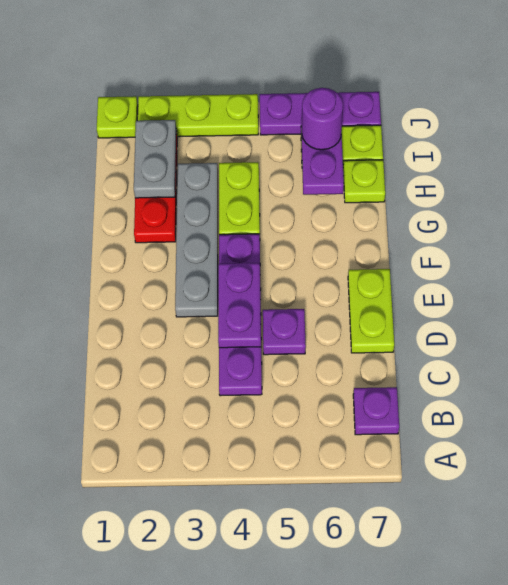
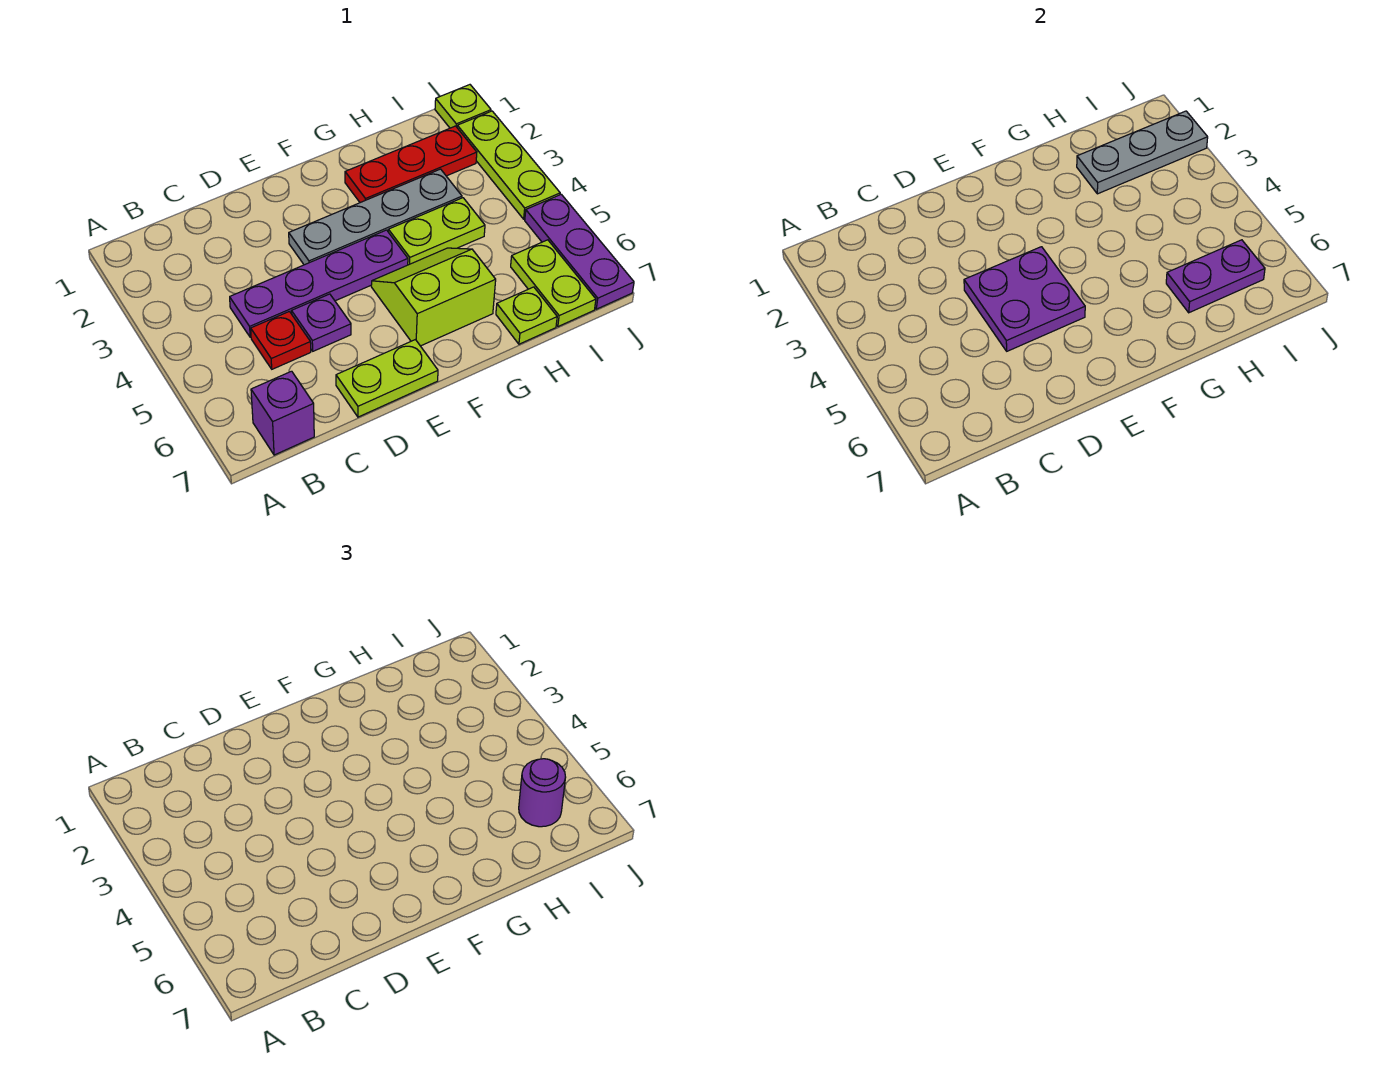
purple 1x1 plate [353,387,399,435] -> purple 1x1 brick [251,371,314,455]
none -> red 1x1 plate [251,311,311,369]
purple 1x2 plate [218,263,261,348] -> purple 2x2 plate [964,247,1085,351]
none -> lime 2x2 slope [371,248,496,346]
grey 1x2 plate [134,120,176,198] -> grey 1x3 plate [1077,111,1208,194]

